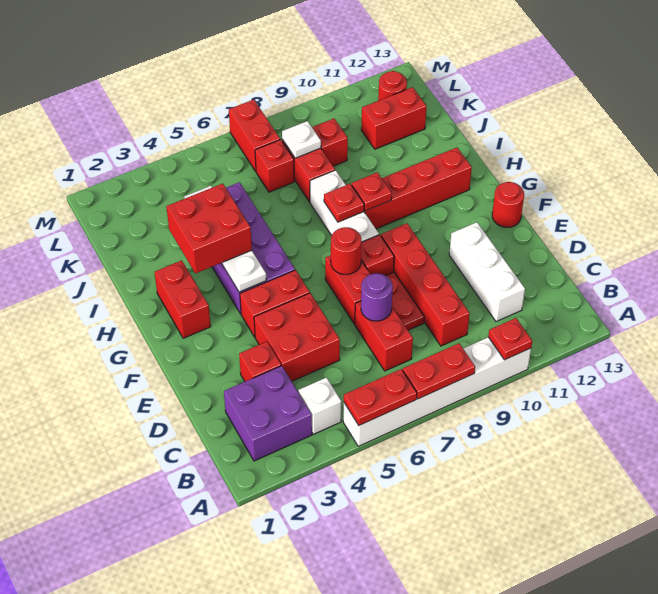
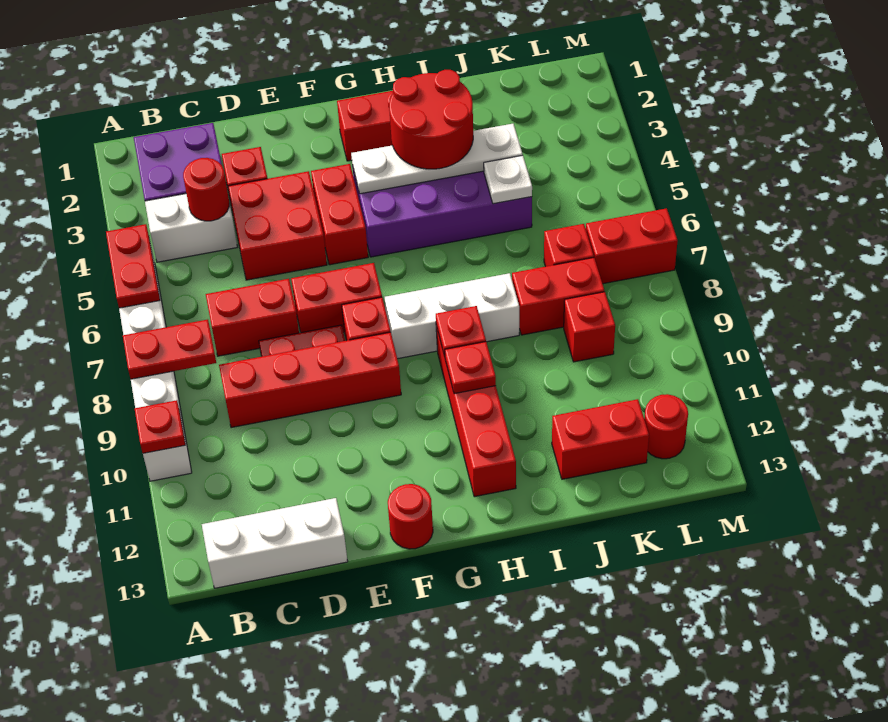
red 1x2 plate [403,343,475,399] -> red 1x2 plate turned to [123,320,216,379]
white 1x1 brick [298,378,341,434] -> white 1x2 brick [145,194,237,262]
white 1x3 brick [449,222,525,322] -> white 1x3 brick moved to [202,498,348,588]
purple 1x1 round brick [361,273,393,321] -> none
red 1x1 round brick [331,227,361,274] -> red 1x1 round brick moved to [183,158,229,221]
red 2x2 brick [166,184,252,273] -> red 2x2 round brick [389,70,473,169]
red 1x1 plate [324,184,364,222] -> red 1x1 plate moved to [445,342,496,394]
white 1x1 plate [282,121,321,158] -> white 1x1 plate moved to [484,155,532,204]
red 1x2 brick [361,87,427,149] -> red 1x2 brick turned to [552,399,649,479]

